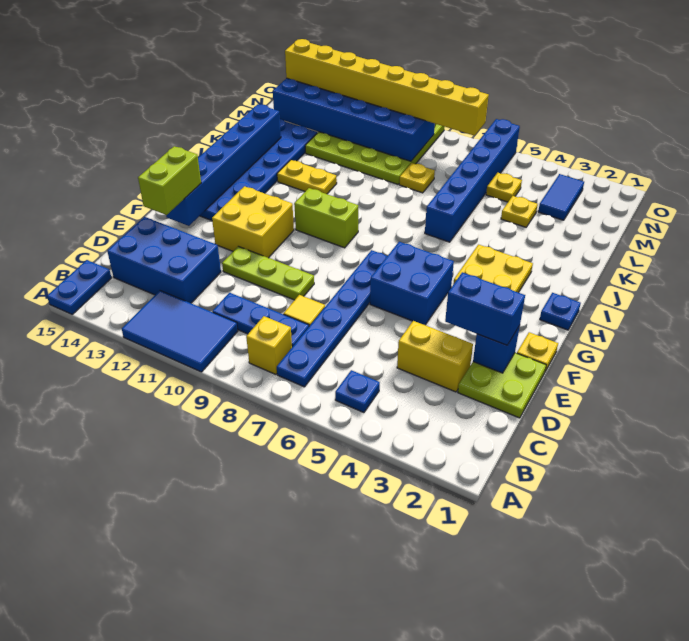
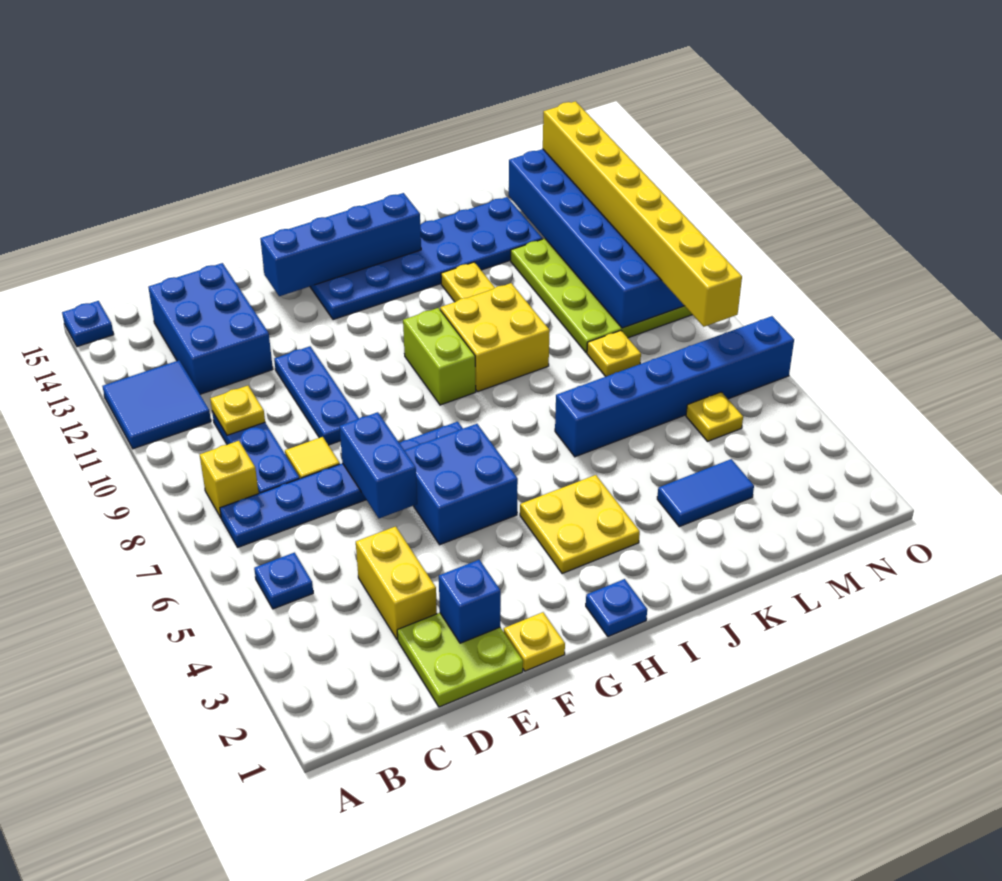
blue 2x3 tile [122,291,238,372] -> blue 2x2 tile [103,360,211,449]
blue 1x2 plate [47,260,111,314] -> blue 1x1 plate [62,301,114,347]
blue 1x2 brick [445,272,525,345] -> blue 1x2 brick moved to [339,412,417,518]
lime 1x3 plate [222,246,314,300] -> blue 1x3 plate [274,346,359,445]
lime 1x2 brick [138,146,201,215] -> none
yellow 2x2 brick [212,186,294,258] -> yellow 2x2 brick moved to [440,283,550,392]
blue 1x6 brick [166,104,281,226] -> blue 1x4 brick [260,193,421,296]
yellow 1x1 plate [501,196,538,227] -> yellow 1x1 plate moved to [210,386,265,435]
blue 1x2 tile [538,174,584,220] -> blue 1x2 tile moved to [657,459,754,527]

